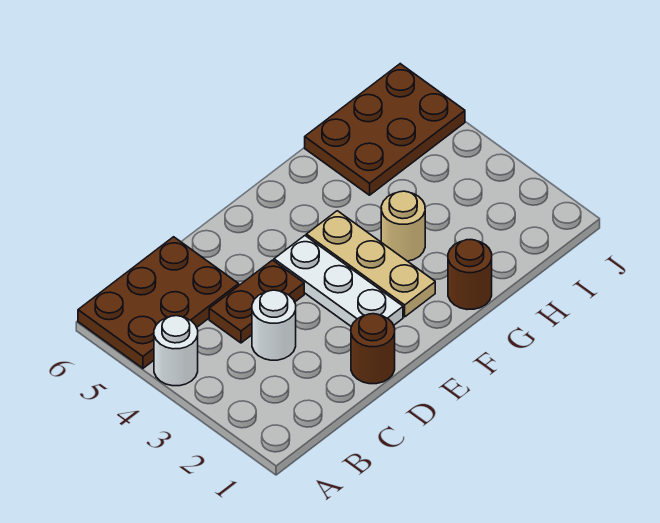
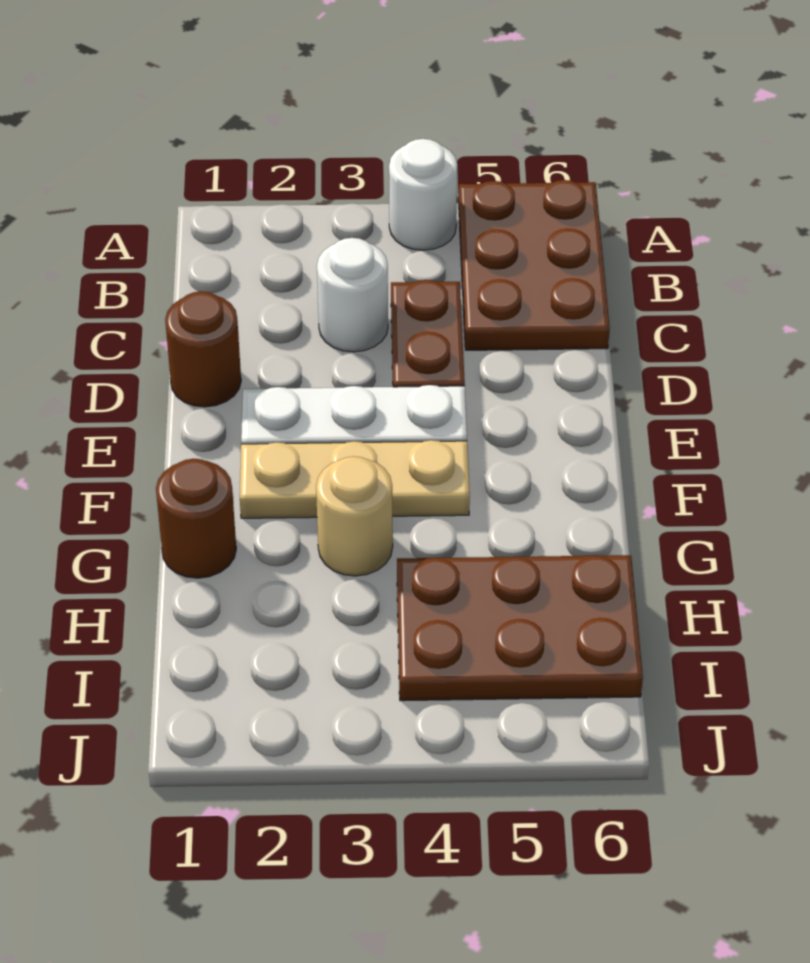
brown 2x3 plate [305,64,465,195] -> brown 2x3 plate turned to [397,555,643,701]

